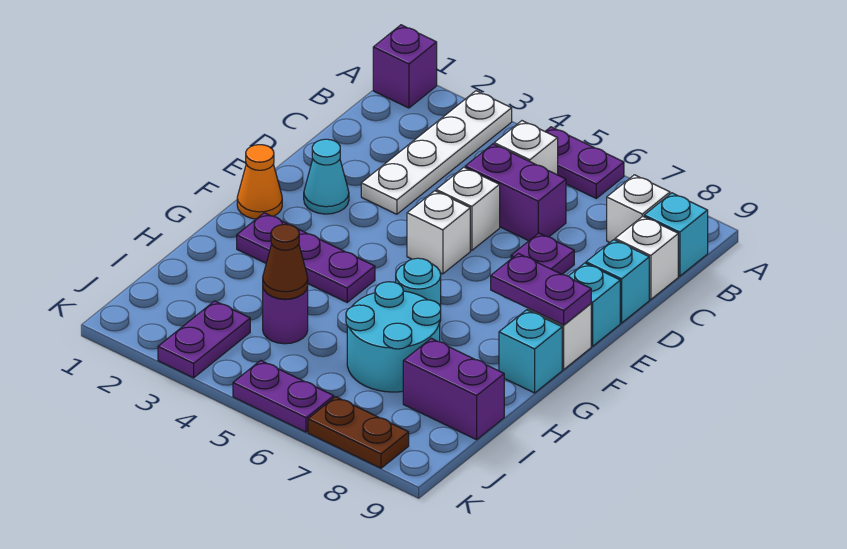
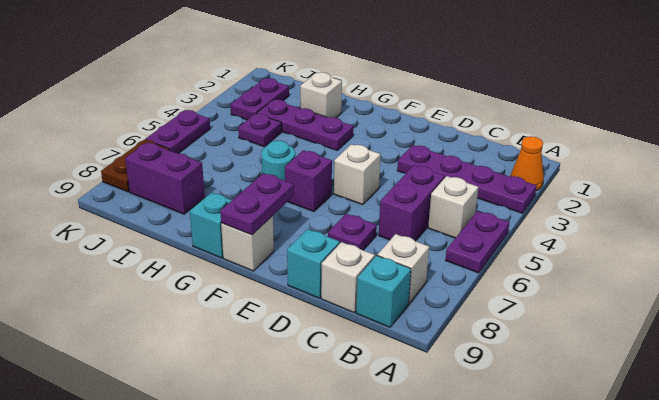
purple 1x1 brick [373,25,437,108] -> purple 1x1 brick moved to [285,150,332,212]
white 1x4 plate [361,91,512,214] -> purple 1x4 plate [397,145,537,213]
white 1x1 brick [436,167,500,251] -> white 1x1 brick moved to [300,72,342,118]
cyan 1x1 cone [304,139,349,214] -> none
cyan 1x1 brick [569,263,620,346] -> none
orange 1x1 cone [237,145,282,219] -> orange 1x1 cone moved to [510,136,544,191]
purple 1x3 plate [237,213,375,302] -> purple 1x3 plate turned to [257,100,353,151]
cyan 2x2 round brick [346,282,441,392] -> none
purple 1x1 round brick [263,287,308,344] -> purple 1x1 plate [238,114,281,147]
brown 1x1 cone [263,224,308,299] -> none
purple 1x2 brick [403,338,504,440] -> purple 1x2 brick turned to [125,142,205,214]
purple 1x2 plate [158,301,250,378] -> purple 1x2 plate turned to [230,78,289,120]

